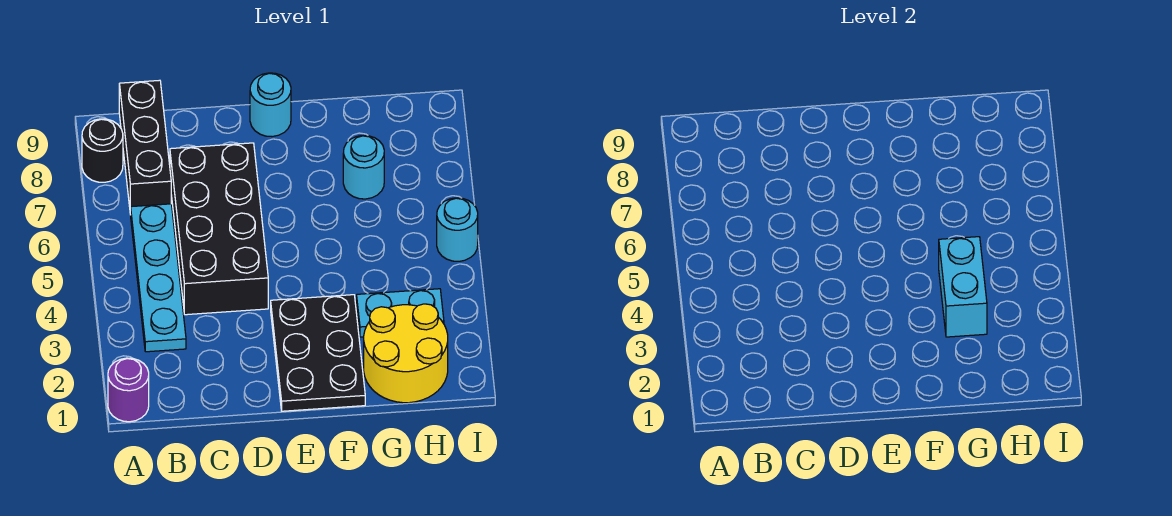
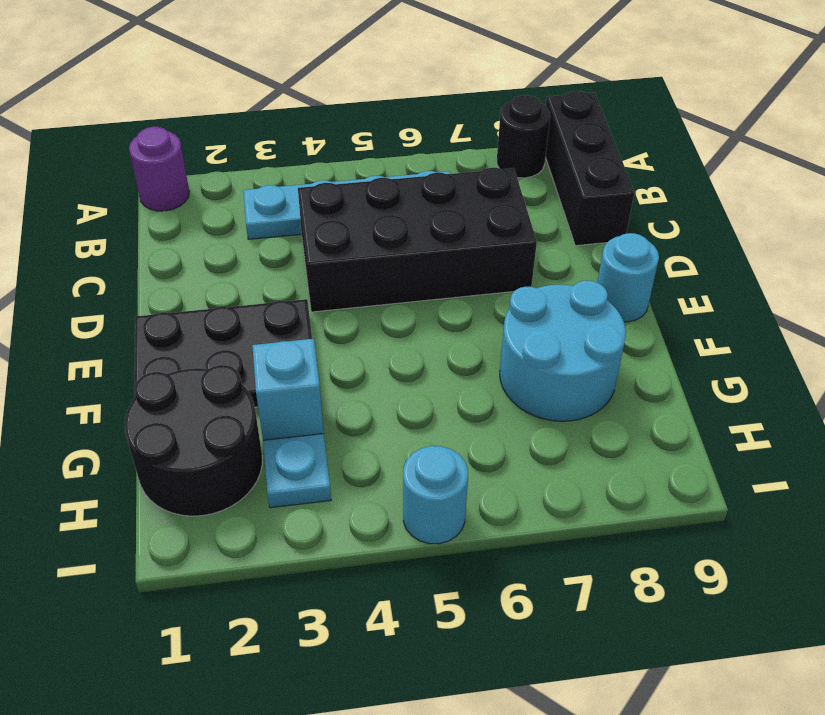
black 1x3 brick [119,80,171,215] -> black 1x3 brick turned to [545,91,634,246]
yellow 2x2 round brick [364,304,448,403] -> black 2x2 round brick [125,365,262,516]
cyan 1x2 brick [939,237,987,337] -> cyan 1x1 brick [252,339,324,440]
cyan 1x1 round brick [343,135,384,199] -> cyan 2x2 round brick [500,281,626,421]

